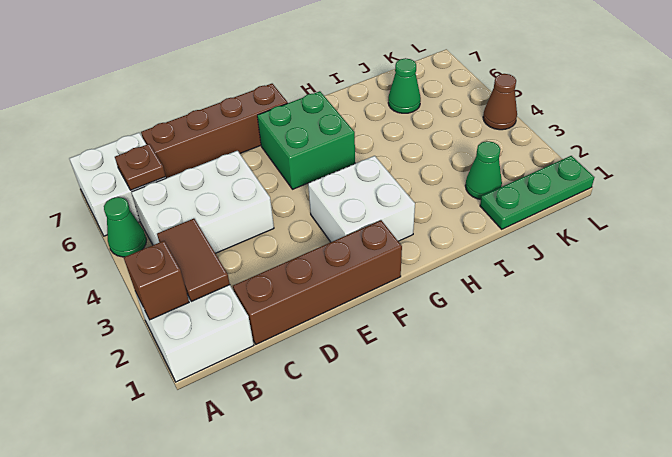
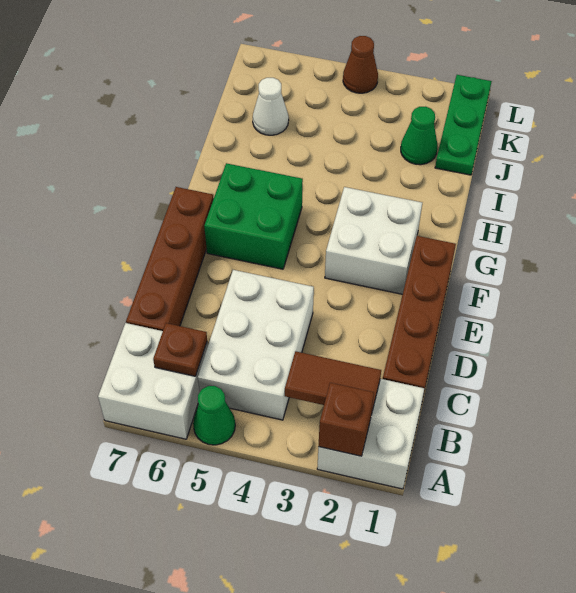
green 1x1 cone [388,58,421,113] -> white 1x1 cone [253,78,289,135]

